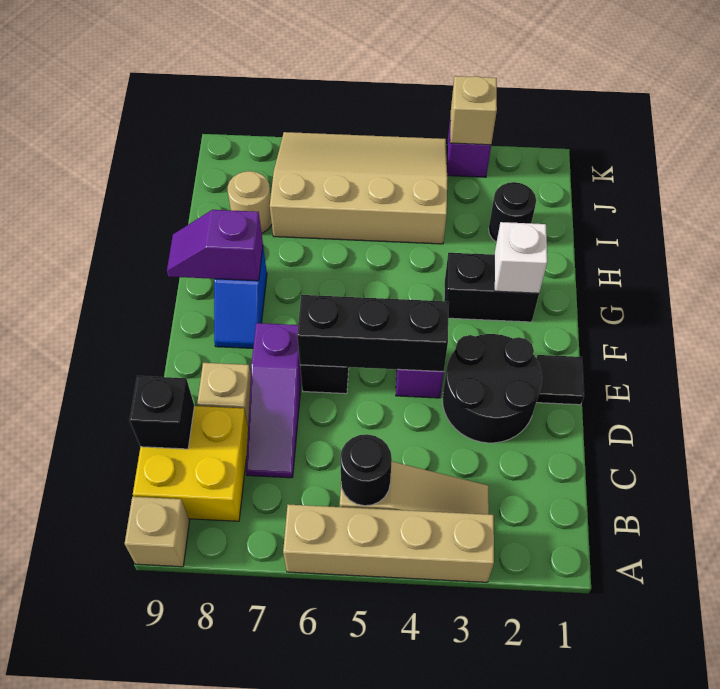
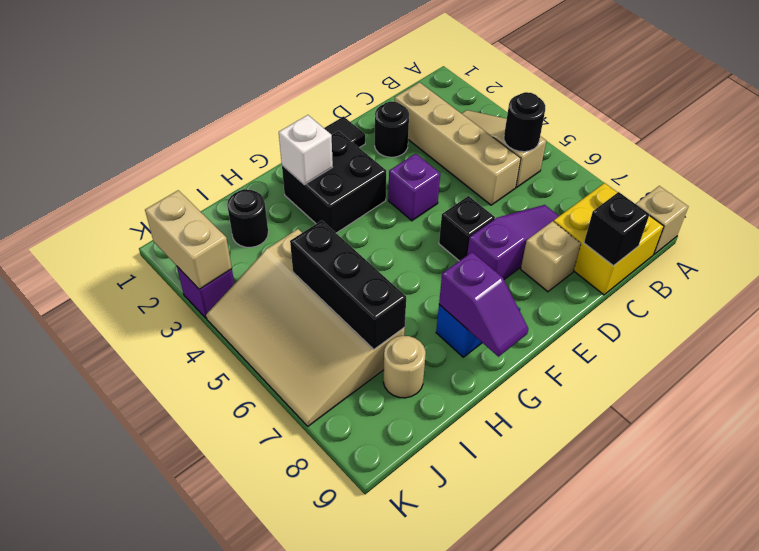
tan 1x4 brick [283,505,494,582] -> tan 1x4 brick moved to [395,82,521,205]
black 2x2 round brick [442,334,542,443] -> black 1x1 round brick [375,101,409,157]
black 1x3 brick [297,295,449,372] -> black 1x3 brick moved to [290,221,406,349]
black 1x2 brick [444,253,539,322] -> black 2x2 brick [282,131,386,233]
tan 1x1 brick [450,76,497,145] -> tan 1x2 brick [145,190,232,289]

